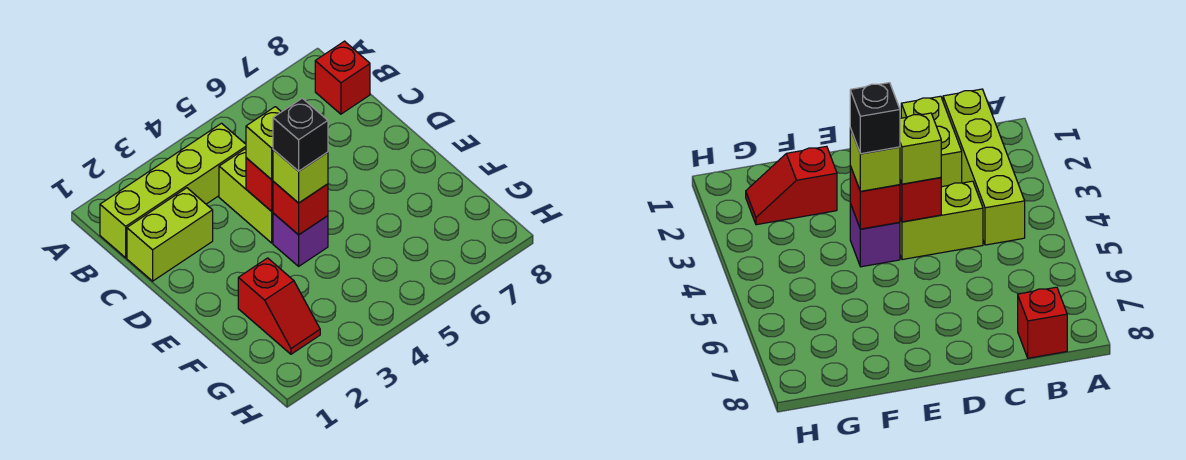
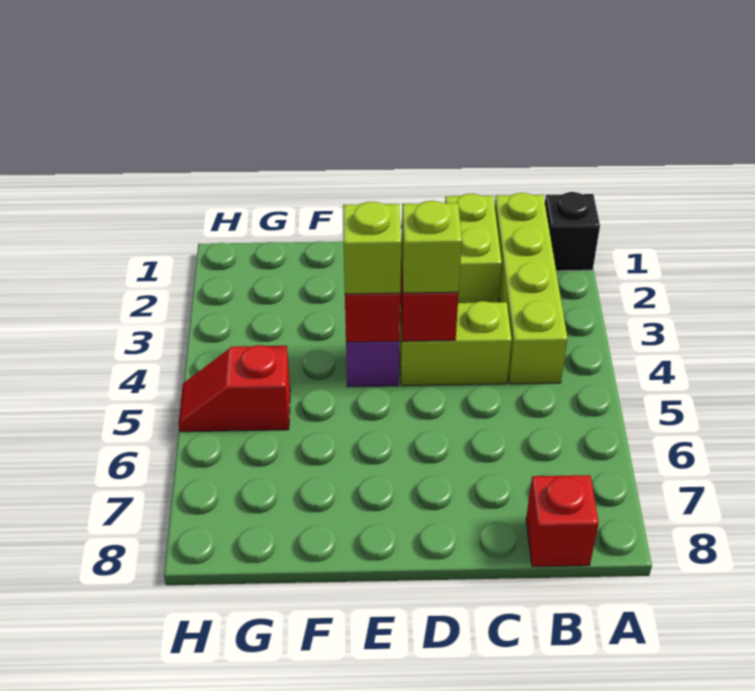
black 1x1 brick [273,98,328,171] -> black 1x1 brick moved to [545,192,600,271]
red 1x2 slope [238,258,320,354] -> red 1x2 slope moved to [179,345,290,432]

